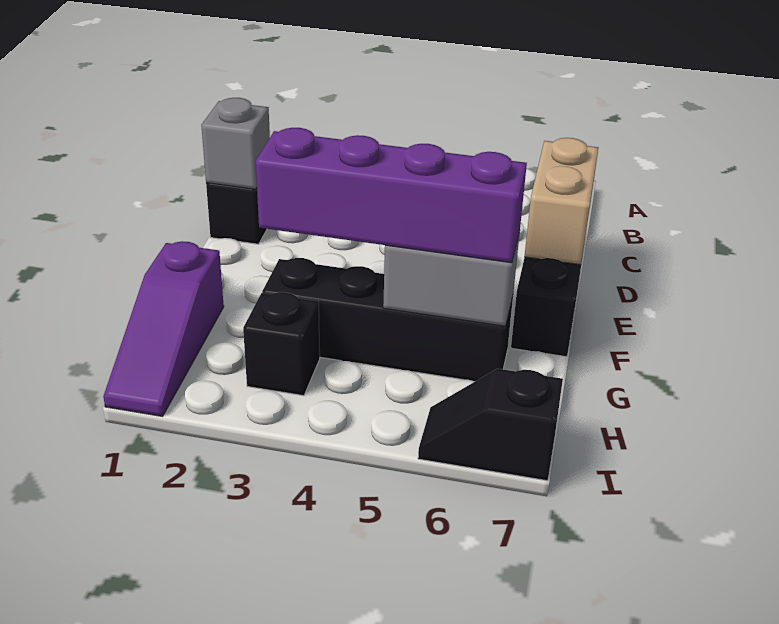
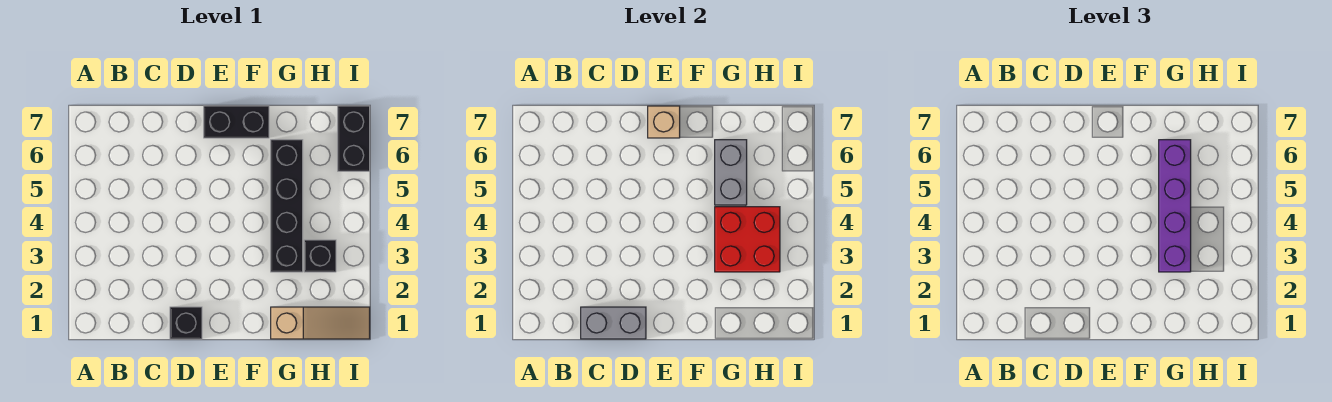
grey 1x1 brick [201,98,270,189] -> grey 1x2 brick [581,307,646,339]
tan 1x2 brick [525,138,598,265] -> tan 1x1 brick [648,106,680,138]
purple 1x3 slope [103,241,224,416] -> tan 1x3 slope [271,307,370,339]
none -> red 2x2 brick [715,207,780,272]
black 1x2 slope [418,369,563,481] -> black 1x2 brick [338,106,370,171]

